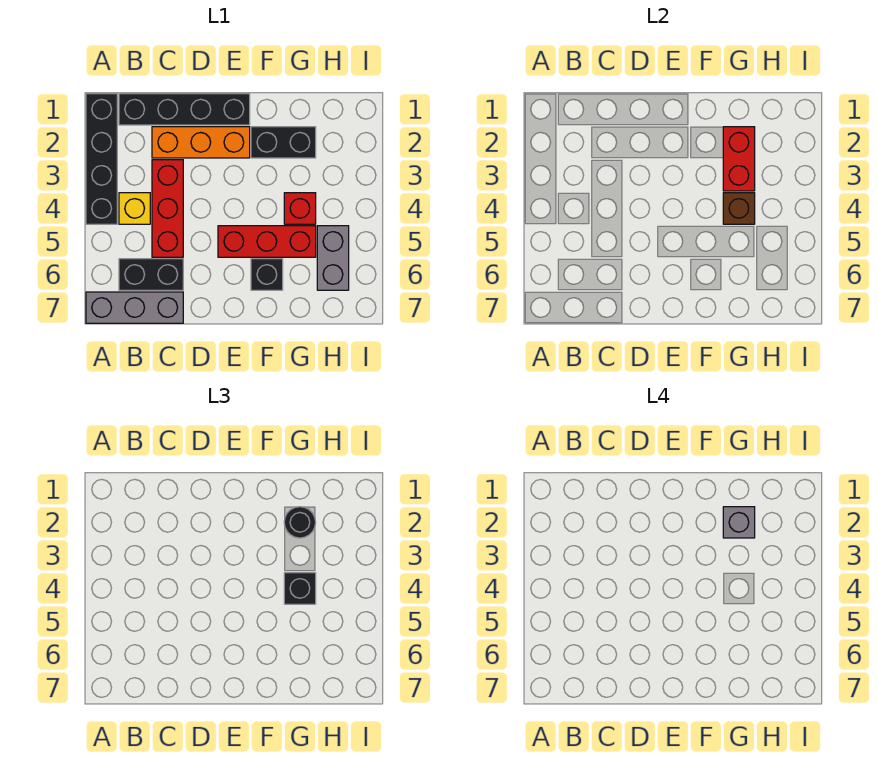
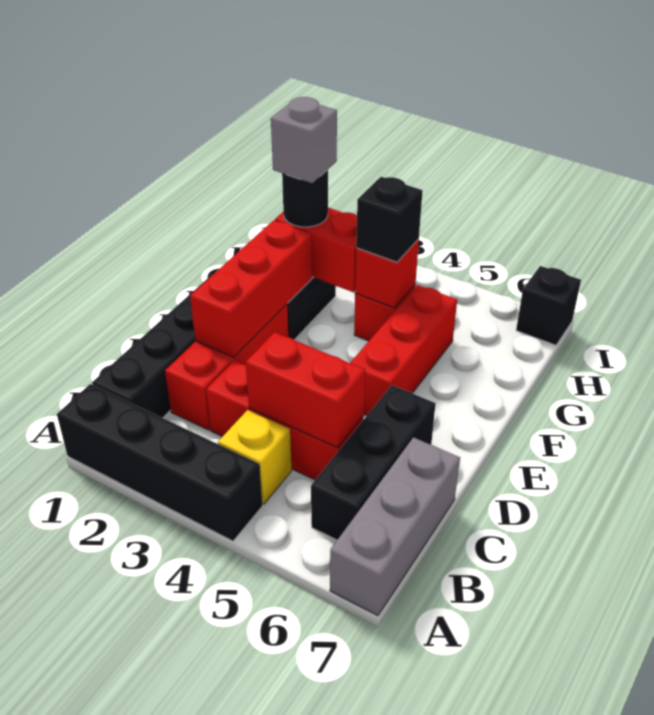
black 1x2 brick [119,259,183,290] -> black 1x3 brick [311,385,436,540]
orange 1x3 brick [152,127,250,158] -> red 1x3 brick [165,304,288,430]
none -> red 1x2 brick [246,332,365,447]
none -> red 1x3 brick [190,220,312,357]
black 1x1 brick [251,259,283,290] -> black 1x1 brick moved to [516,266,581,345]
brown 1x1 brick [723,193,755,224] -> red 1x1 brick [355,239,419,308]
grey 1x2 brick [317,226,349,290] -> none

